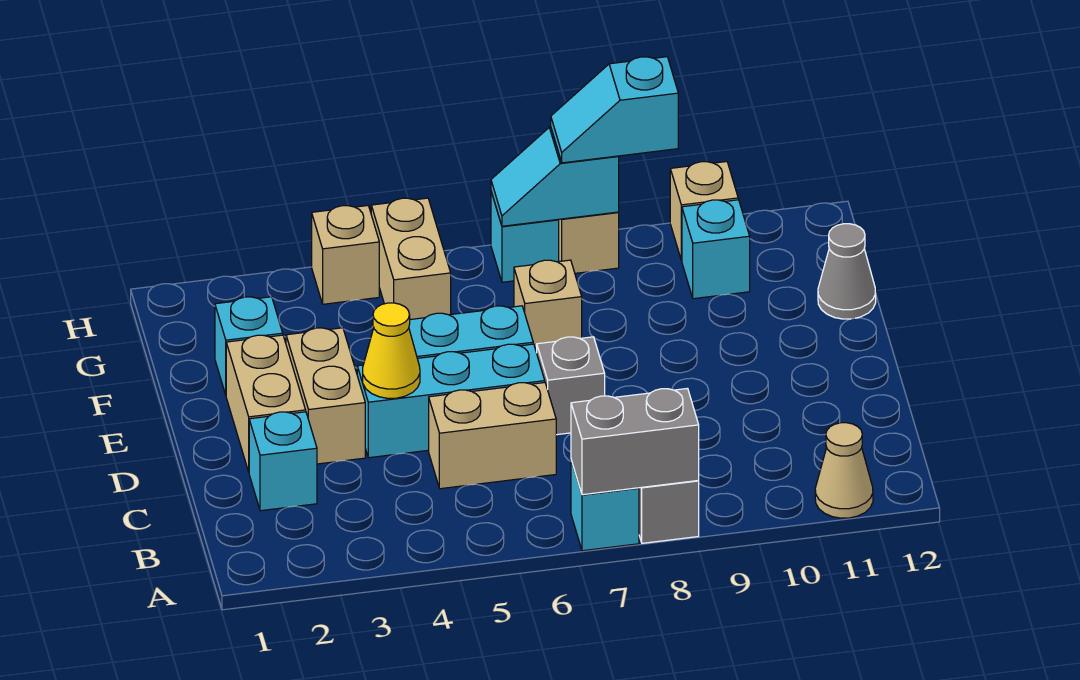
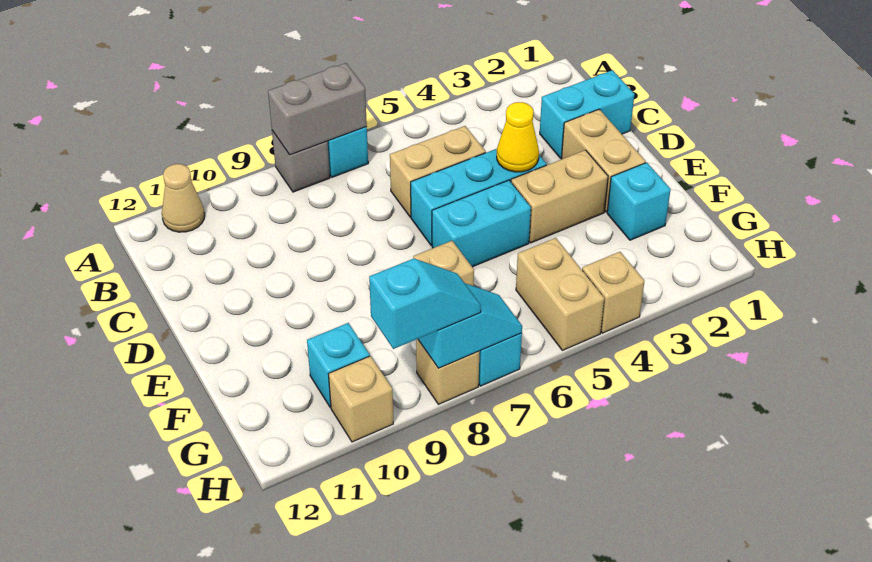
cyan 1x1 brick [249,412,317,511] -> cyan 1x2 brick [540,70,635,158]
tan 1x2 brick [286,328,365,464] -> tan 1x2 brick turned to [511,150,608,243]
grey 1x1 brick [537,337,605,435] -> none
grey 1x1 cone [818,224,876,319] -> none

